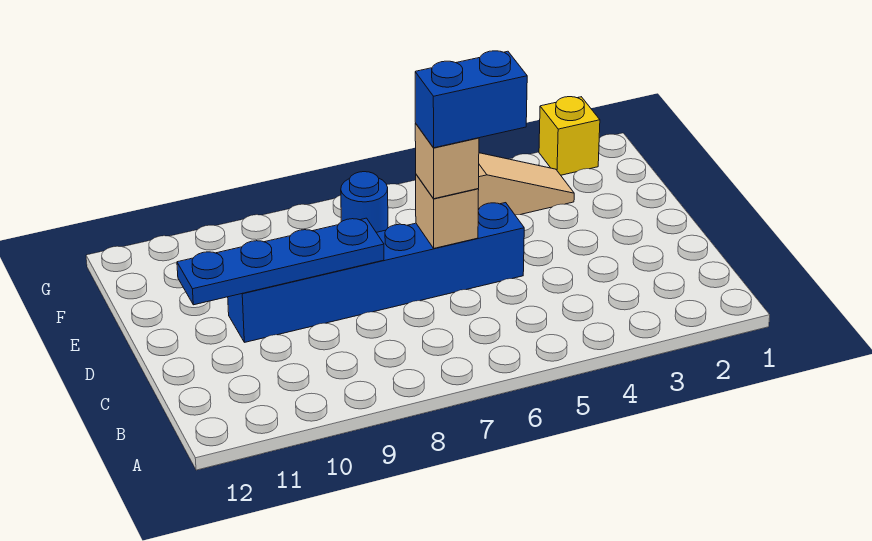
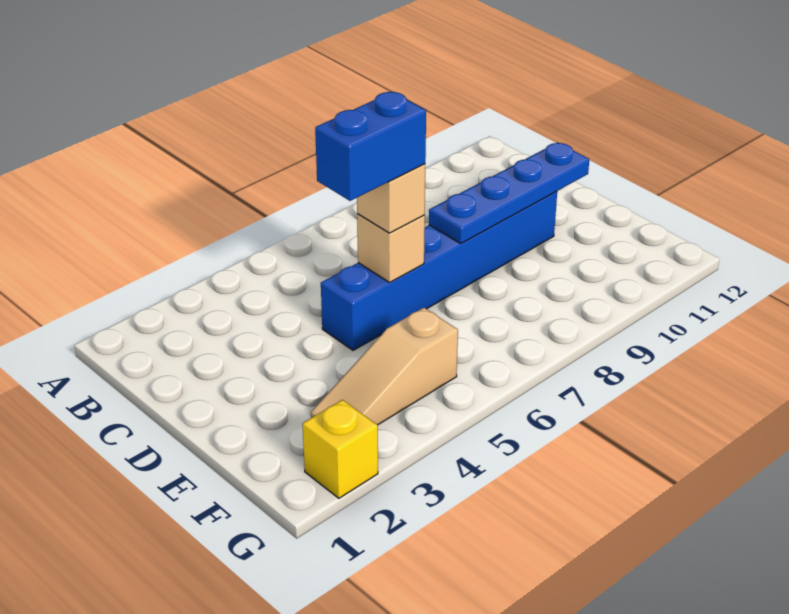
blue 1x1 round brick [341,172,388,232] -> none

